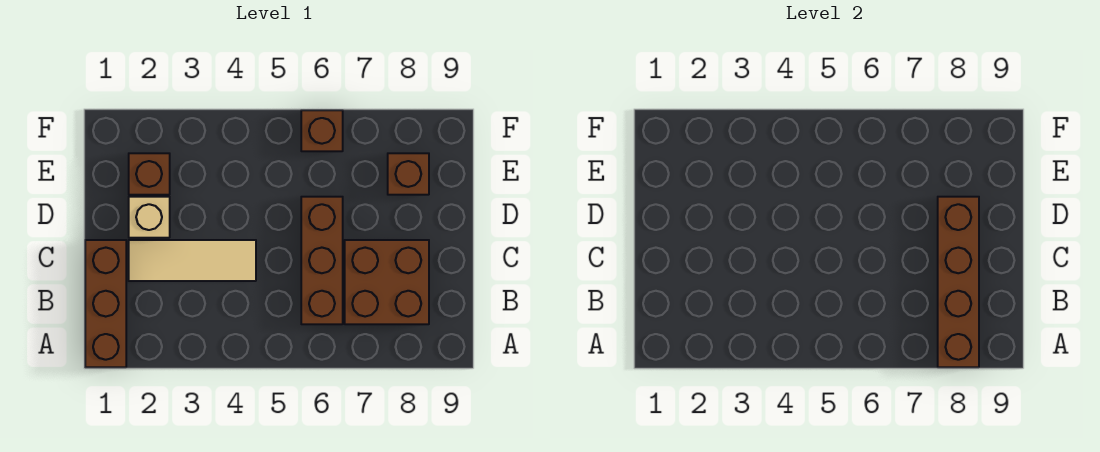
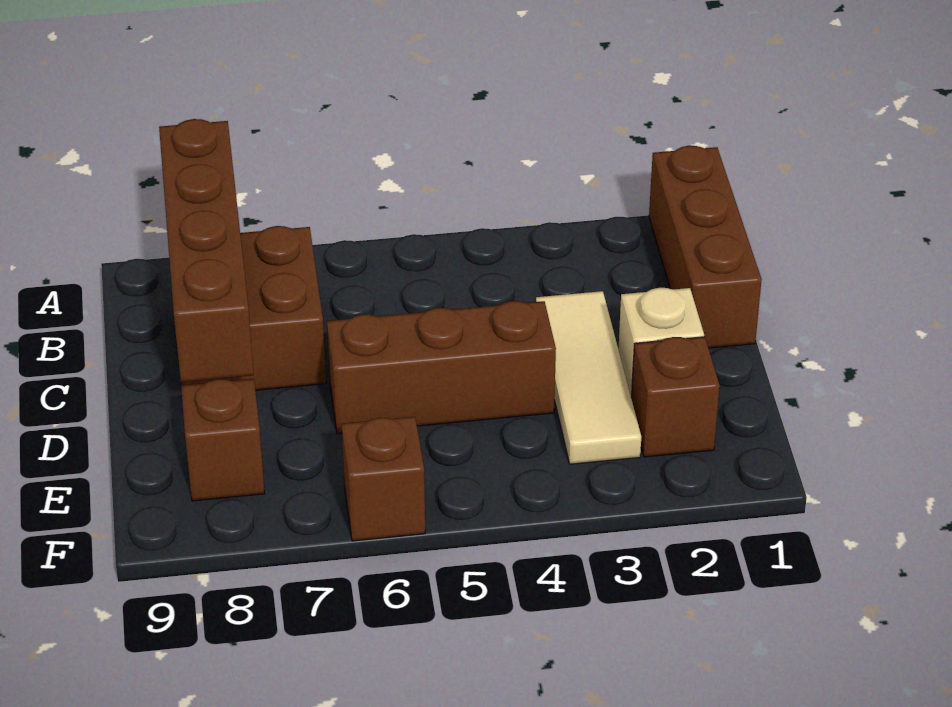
brown 1x3 brick [301,197,343,324] -> brown 1x3 brick turned to [327,301,556,434]
tan 1x3 tile [129,240,256,281] -> tan 1x3 tile turned to [536,291,641,464]

